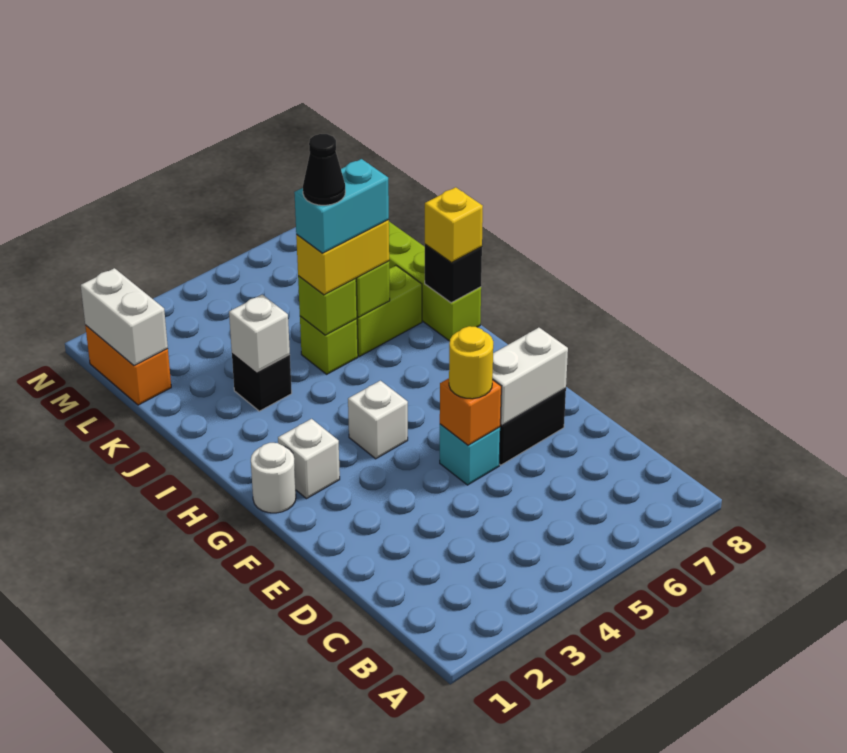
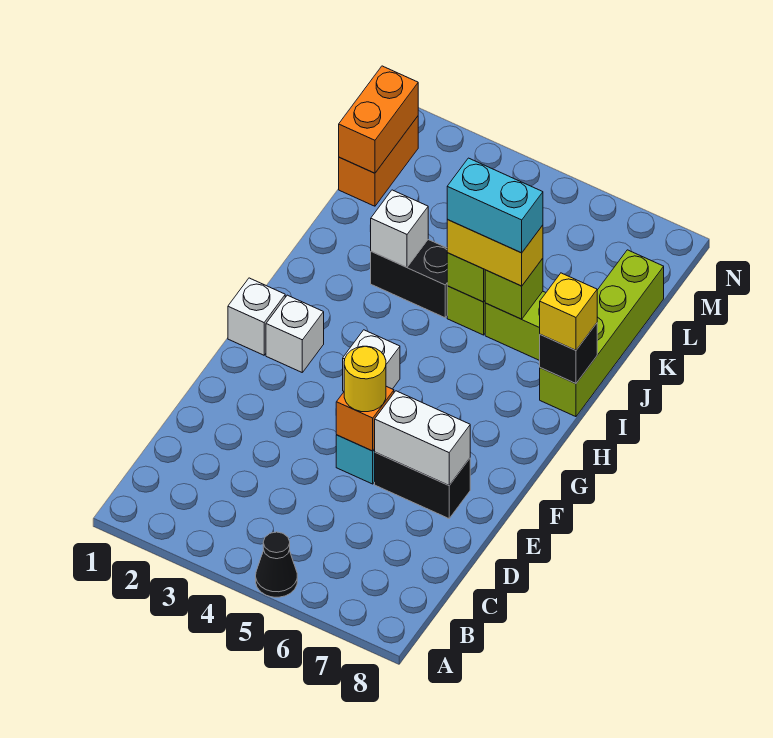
white 1x1 round brick [251,443,296,513] -> white 1x1 brick [228,278,285,355]
black 1x1 brick [232,352,292,411] -> black 1x2 brick [371,240,447,318]
black 1x1 cone [303,134,345,205] -> black 1x1 cone moved to [256,532,297,597]
white 1x2 brick [81,268,168,366] -> orange 1x2 brick [339,66,418,173]

